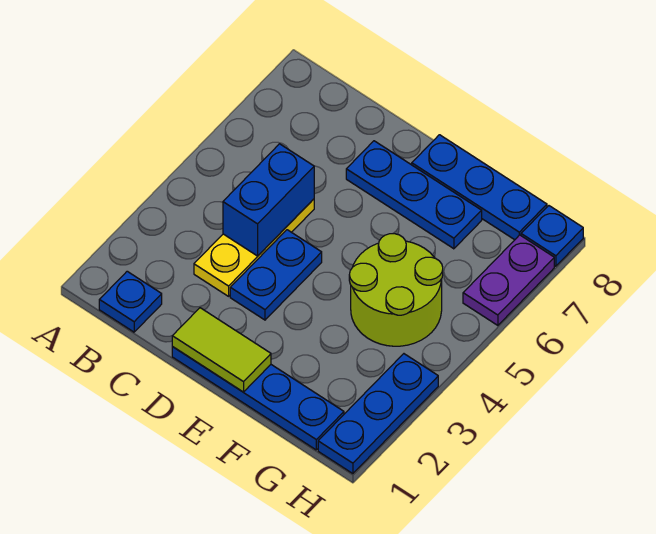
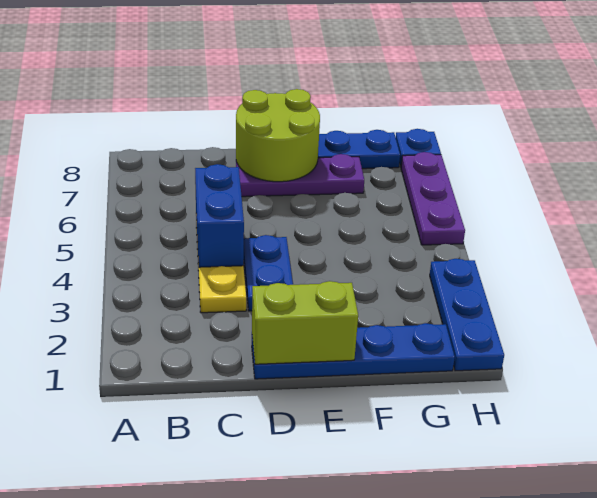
blue 1x1 plate [99,271,162,332] -> none
lime 1x2 tile [172,308,271,392] -> lime 1x2 brick [252,281,358,364]
blue 1x3 plate [346,141,482,249] -> purple 1x3 plate [236,154,364,197]
lime 2x2 round brick [349,234,443,346] -> lime 2x2 round brick moved to [236,89,320,182]
purple 1x2 plate [463,235,554,325] -> purple 1x3 plate [401,152,465,245]

